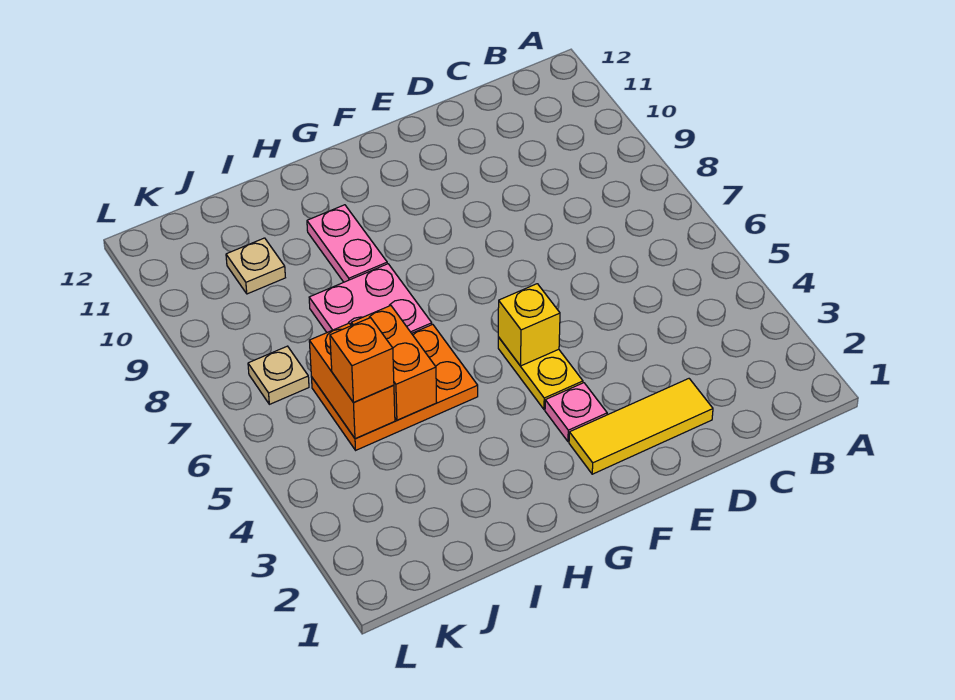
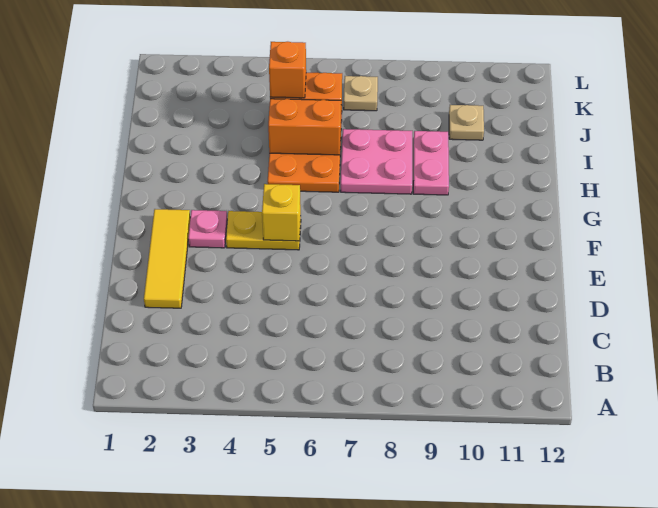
pink 1x2 plate [307,205,387,282] -> pink 1x2 plate turned to [413,131,449,195]

